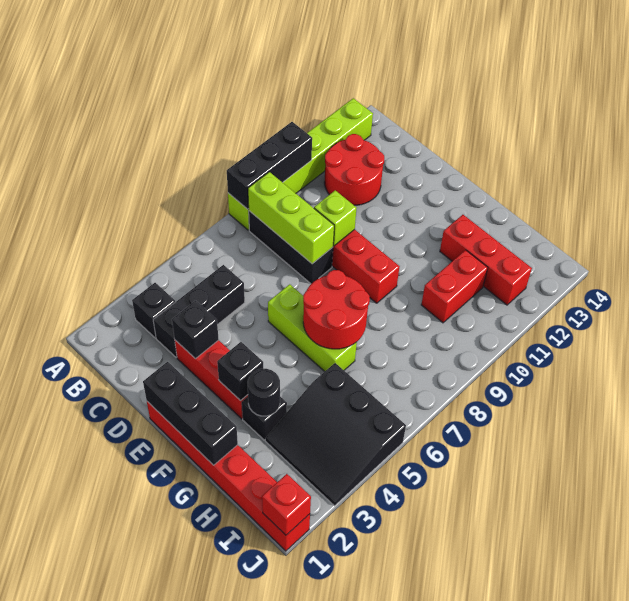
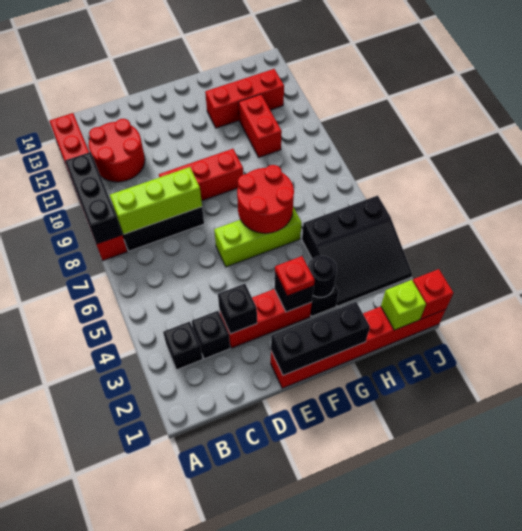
lime 1x6 brick [228,98,373,230] -> red 1x6 brick [50,113,127,261]
black 1x3 brick [153,265,245,357] -> black 1x1 brick [192,311,230,359]
lime 1x1 brick [314,190,357,246] -> lime 1x1 brick moved to [381,280,426,330]
none -> red 1x1 plate [275,256,315,296]

